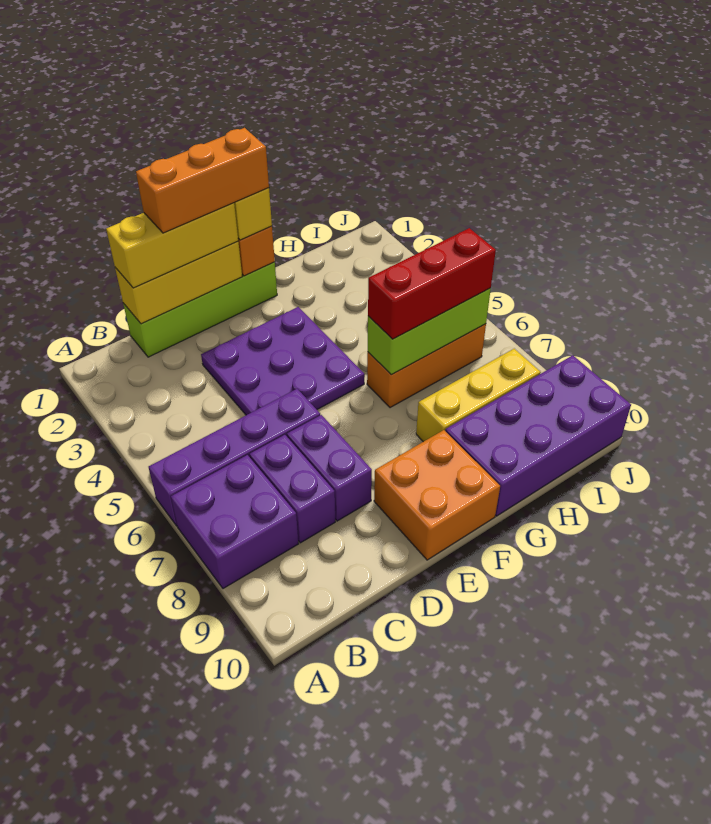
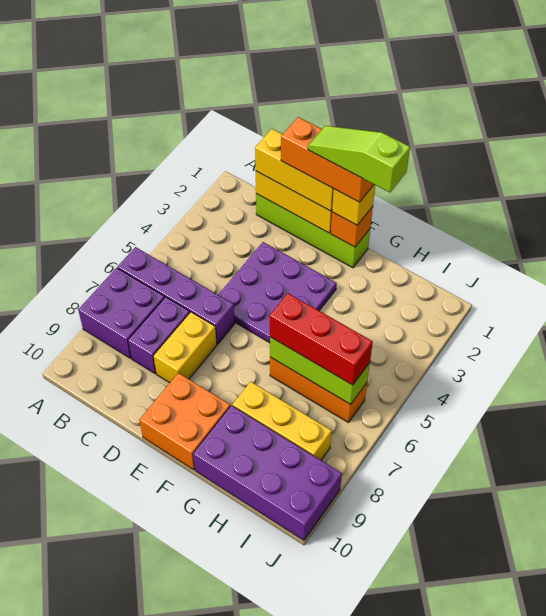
purple 1x2 brick [287,415,372,521] -> yellow 1x2 brick [154,312,217,383]
none -> lime 1x3 slope [308,126,410,192]

